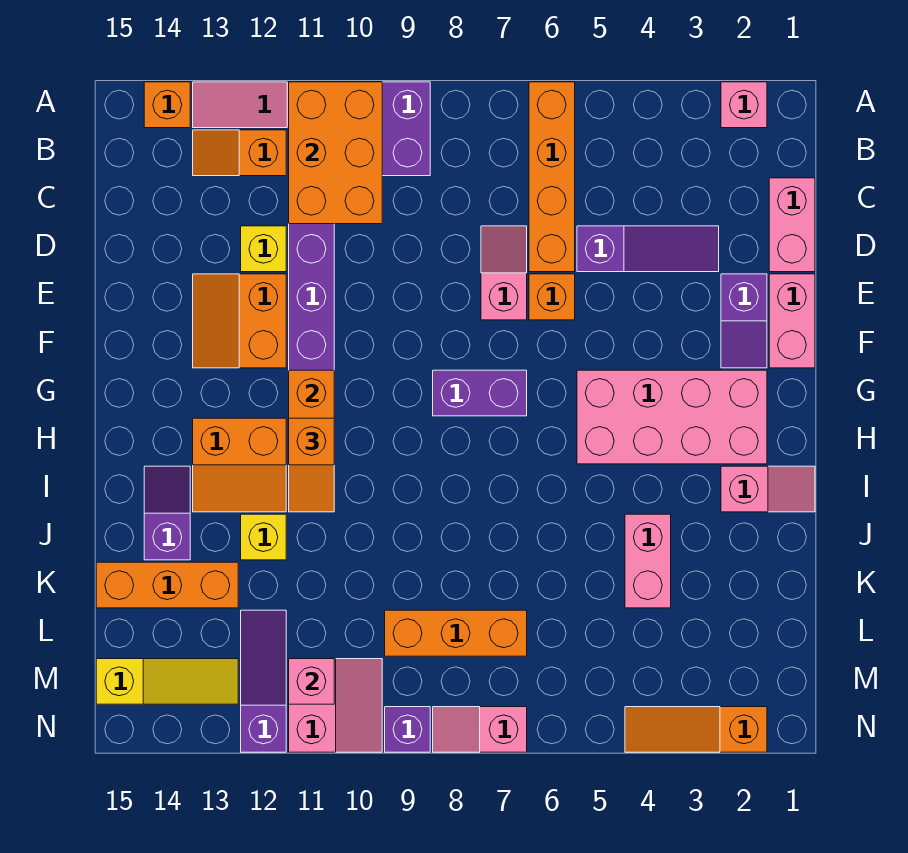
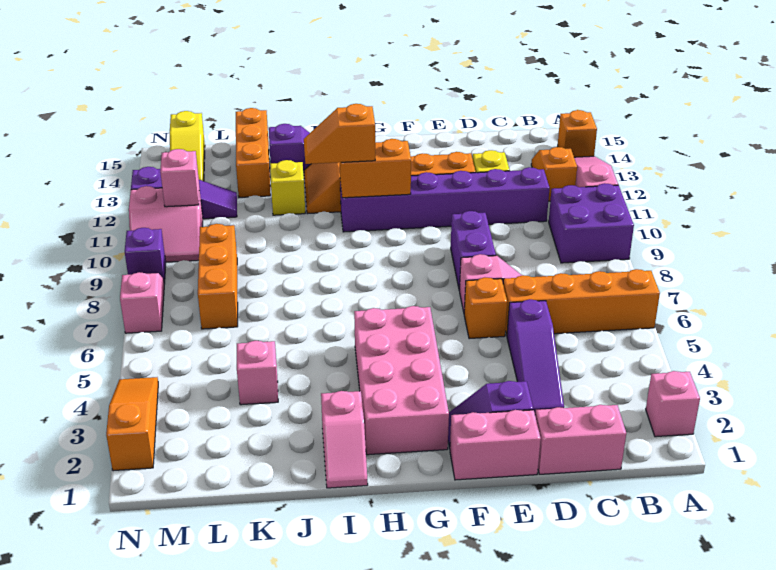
orange 2x3 brick [289,82,382,224] -> none
purple 1x2 brick [433,370,527,416] -> purple 1x2 brick moved to [451,211,496,291]
pink 1x2 brick [625,514,671,608] -> pink 1x1 brick [237,341,278,405]

